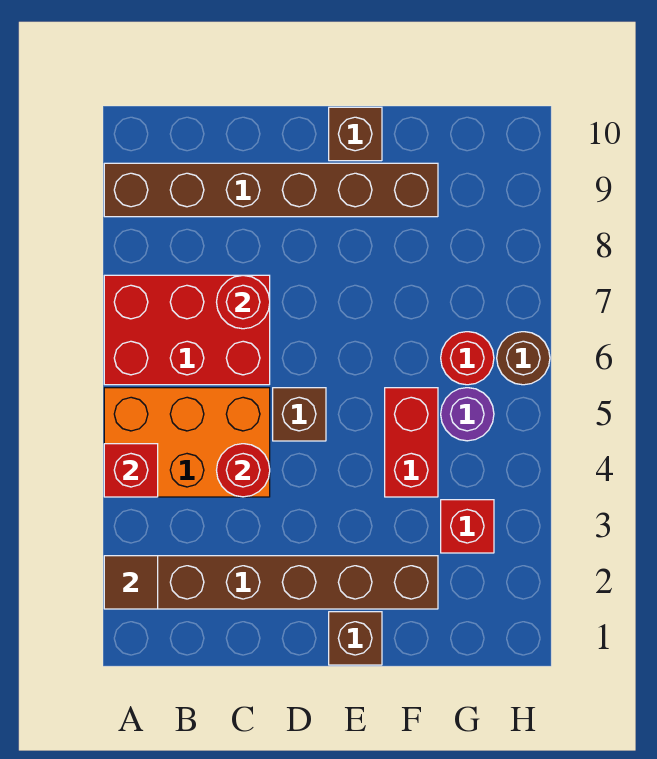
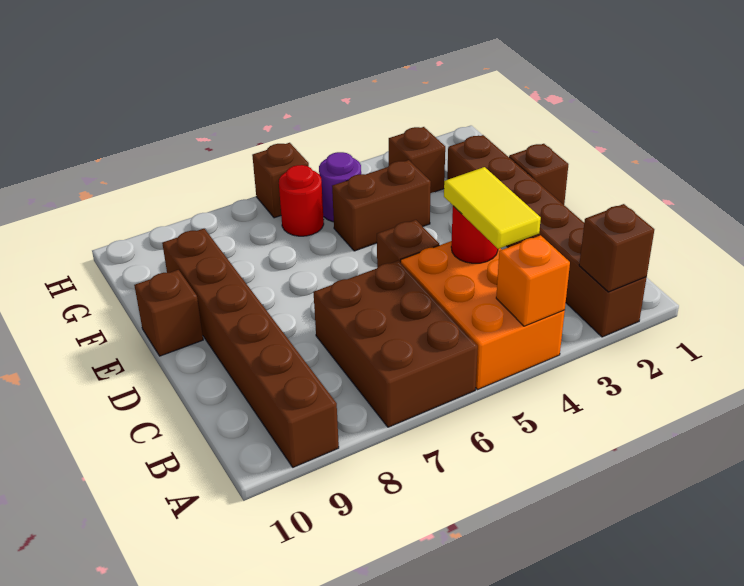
brown 1x1 tile [104,556,158,609] -> brown 1x1 brick [579,204,654,292]
red 1x1 brick [104,444,158,497] -> orange 1x1 brick [496,235,570,326]
red 2x3 brick [104,275,270,385] -> brown 2x3 brick [313,260,478,427]
none -> yellow 1x2 tile [444,167,541,249]
red 1x1 round brick [217,275,270,329] -> none
red 1x2 brick [385,388,438,497] -> brown 1x2 brick [332,160,431,251]
red 1x1 brick [441,500,494,553] -> brown 1x1 brick [389,127,445,193]
brown 1x1 round brick [497,332,550,385] -> brown 1x1 brick [252,143,309,218]

